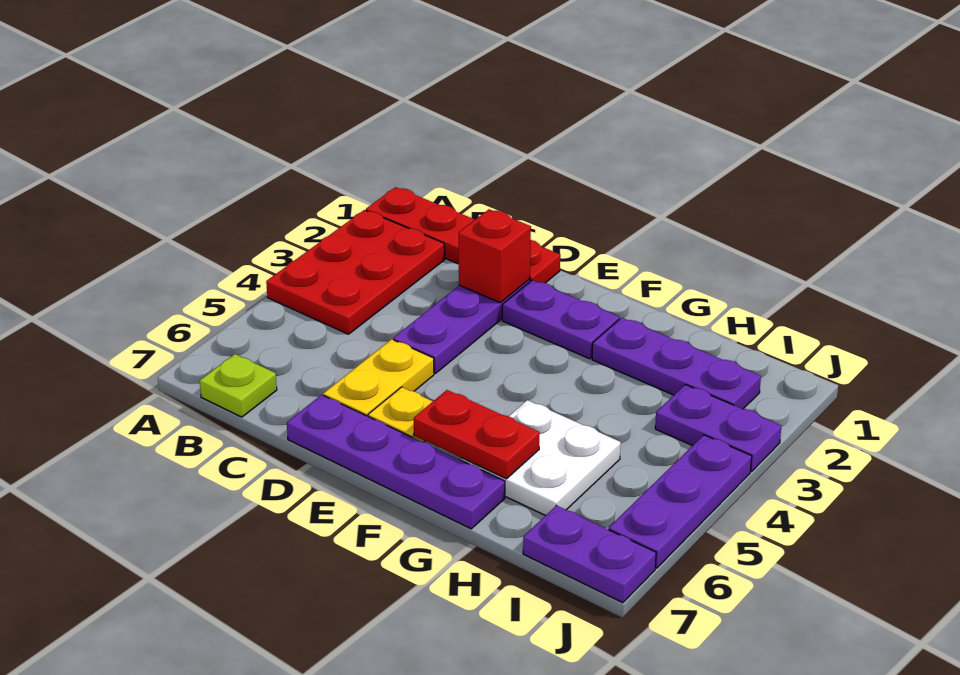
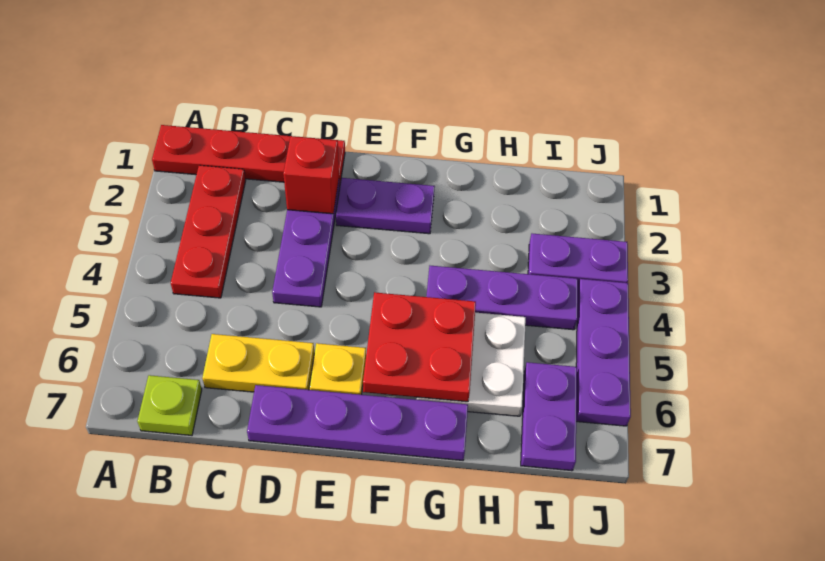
red 2x3 plate [266,210,445,334] -> red 1x3 plate [171,165,246,298]
yellow 1x2 plate [323,339,434,416] -> yellow 1x2 plate turned to [202,334,314,392]
red 1x2 plate [414,390,540,479] -> red 2x2 plate [363,292,476,402]
purple 1x3 plate [592,318,761,409] -> purple 1x3 plate moved to [426,266,578,330]
purple 1x2 plate [523,505,656,603] -> purple 1x2 plate turned to [521,362,577,471]

